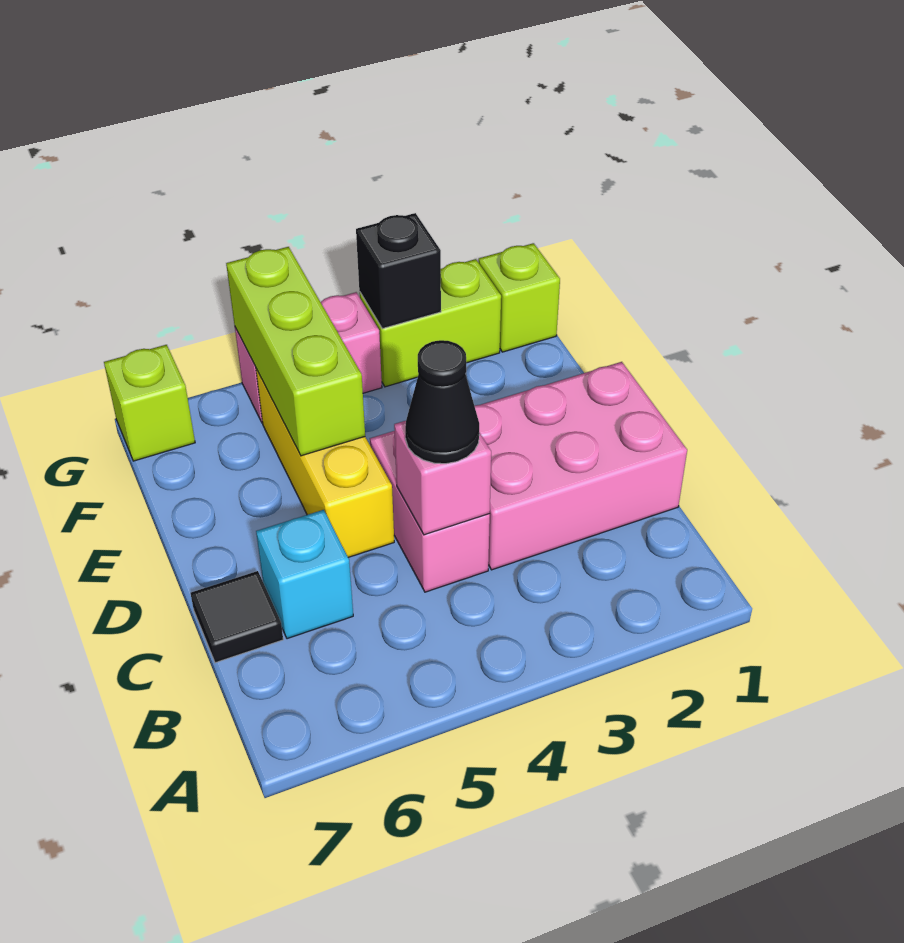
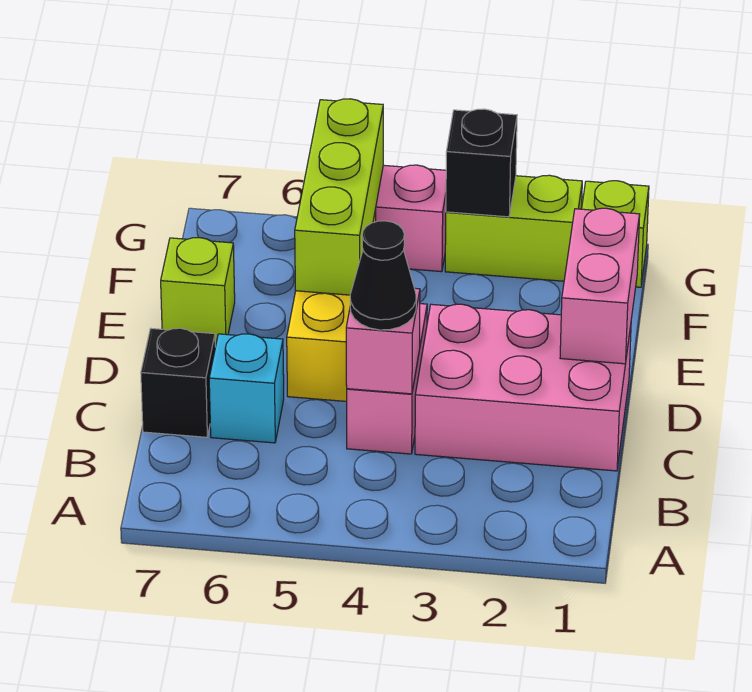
black 1x1 tile [191,571,283,663] -> black 1x1 brick [141,328,215,437]
none -> pink 1x2 brick [560,208,640,364]
lime 1x1 brick [104,345,195,461] -> lime 1x1 brick moved to [161,238,235,344]

